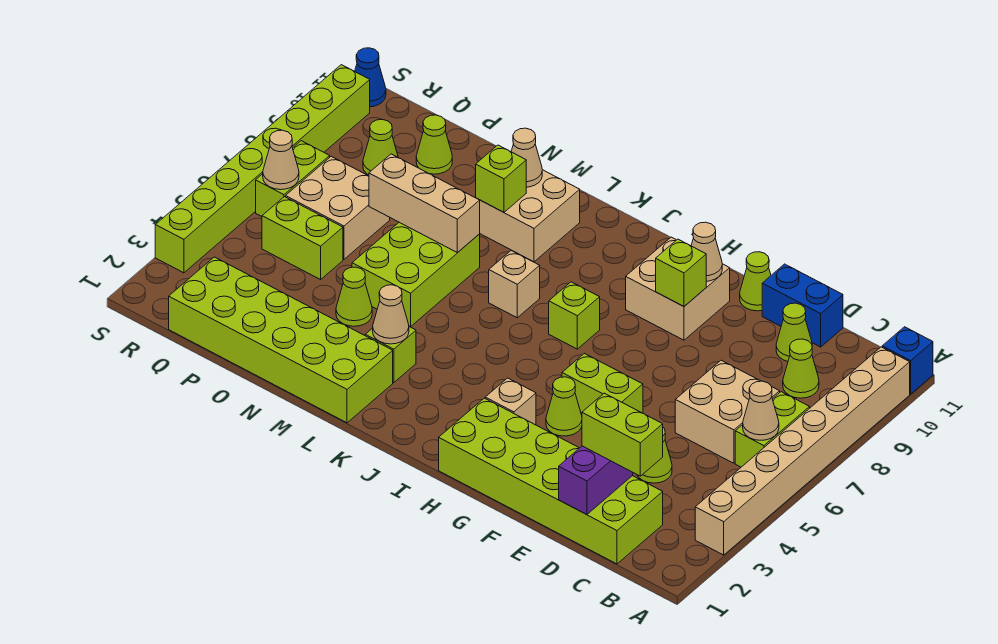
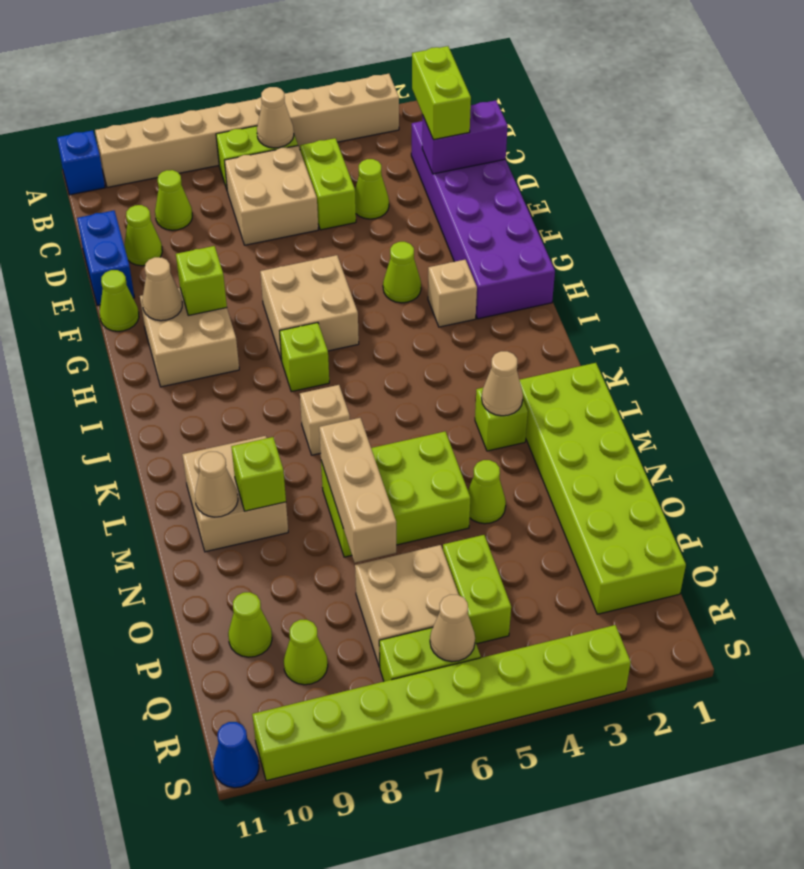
lime 2x6 brick [439,398,663,564] -> purple 2x6 brick [411,121,555,319]
lime 1x2 brick [562,353,643,415] -> lime 1x2 brick moved to [300,138,356,230]
none -> tan 2x2 brick [260,255,359,361]

